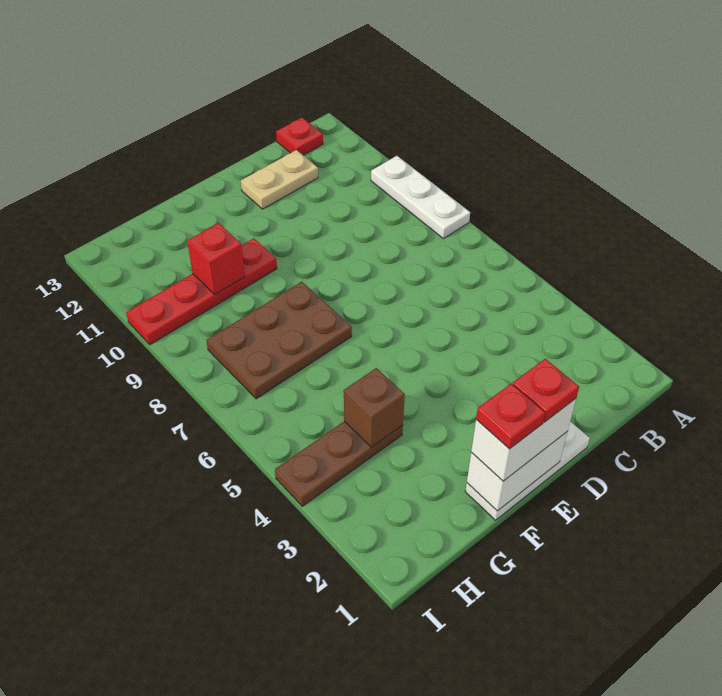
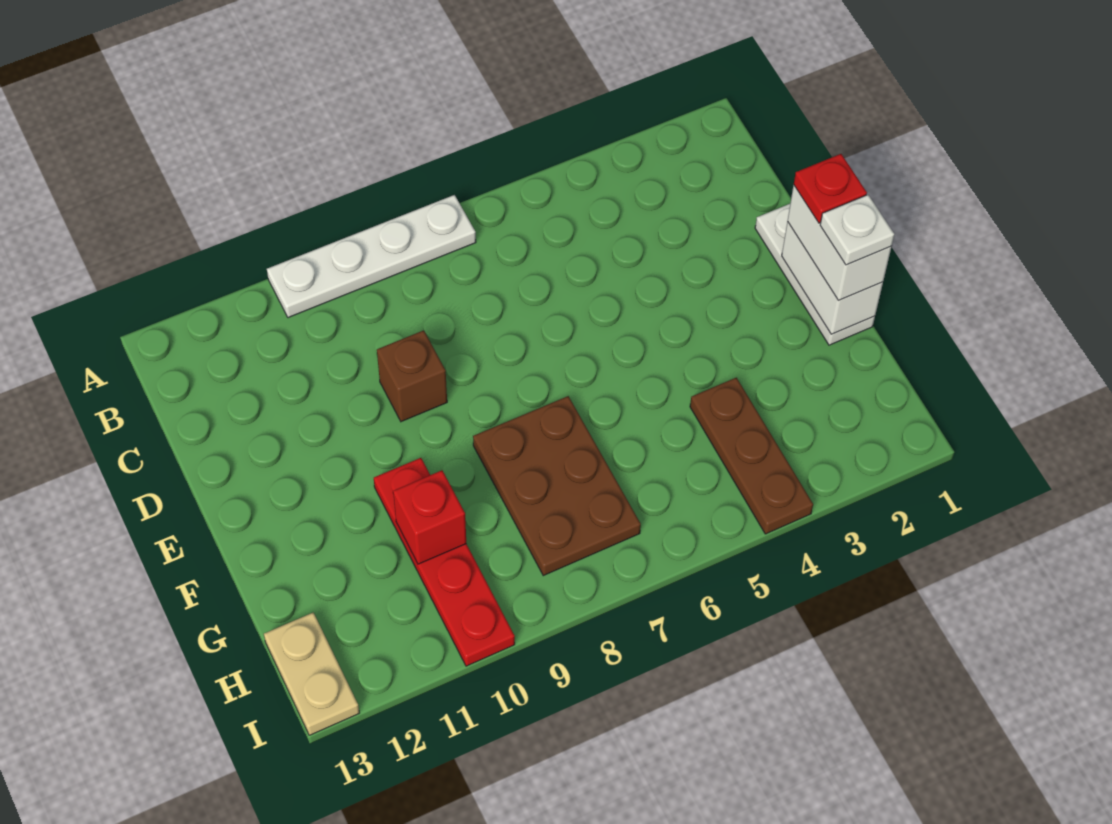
white 1x3 plate [371,156,470,239] -> white 1x4 plate [267,195,476,318]
red 1x1 plate [276,118,323,155] -> none
tan 1x2 plate [241,150,318,209] -> tan 1x2 plate moved to [264,613,359,735]
red 1x1 plate [476,384,545,449] -> white 1x1 plate [820,195,894,265]
brown 1x1 brick [344,368,405,447] -> brown 1x1 brick moved to [377,330,447,422]

